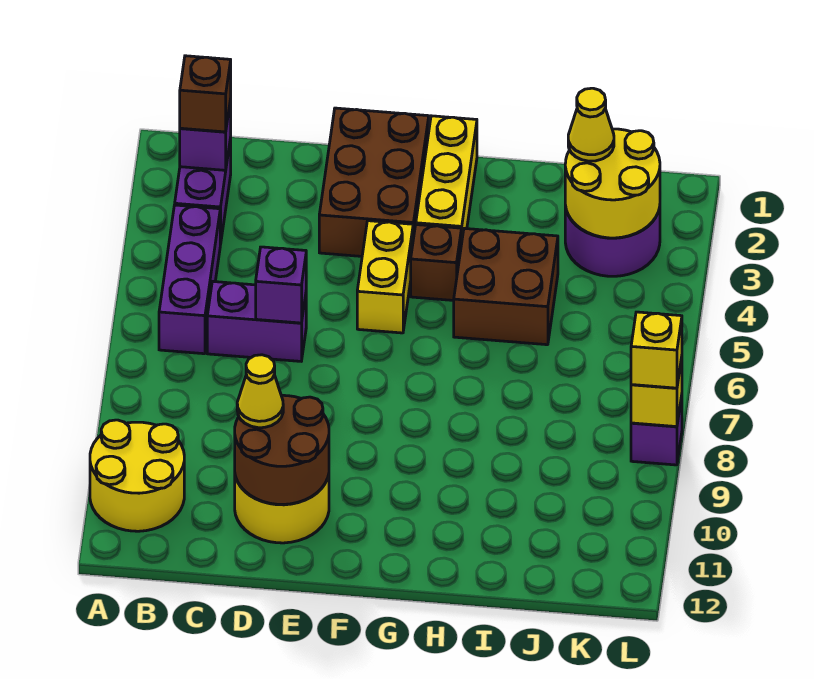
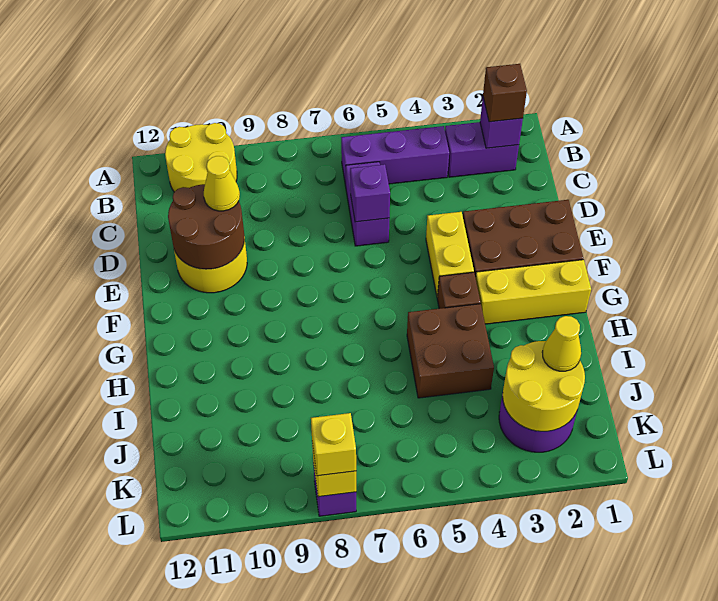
yellow 1x2 brick [357,221,413,333] -> yellow 1x2 brick turned to [426,212,474,298]

